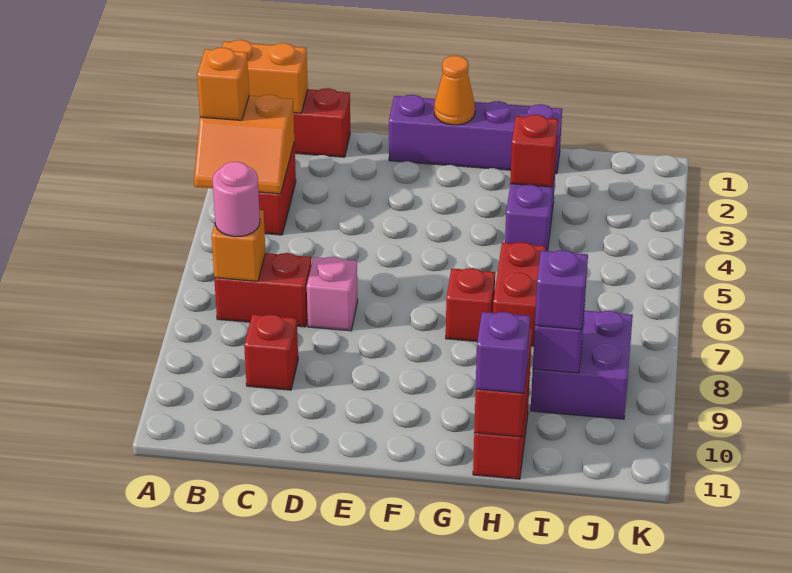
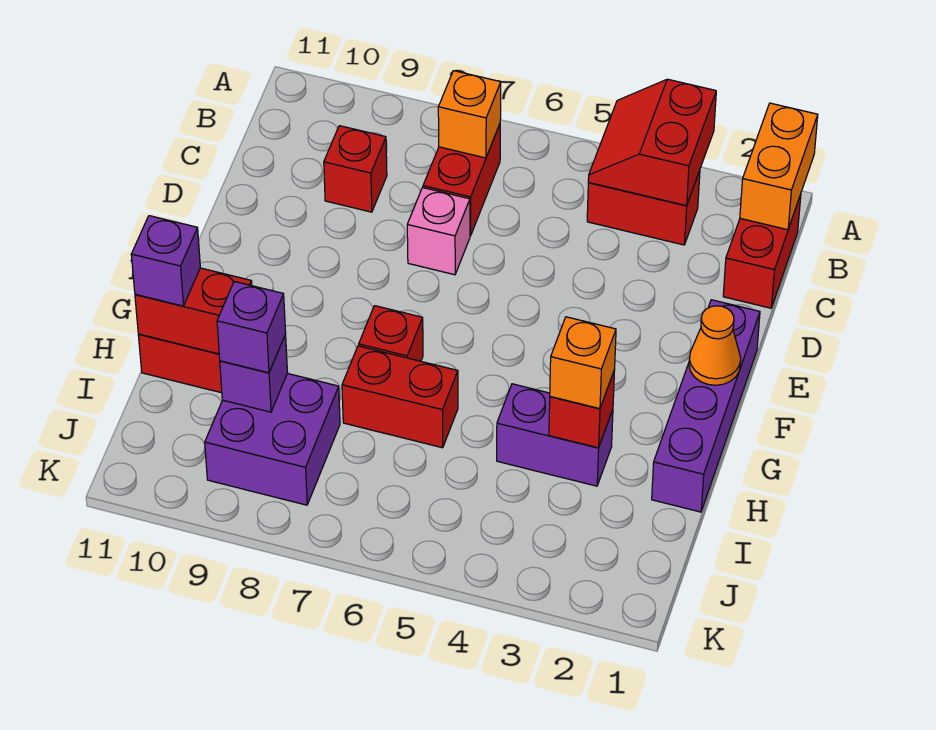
orange 2x2 slope [194,94,294,194] -> red 2x2 slope [588,79,716,206]
orange 1x1 brick [197,48,249,120] -> orange 1x1 brick moved to [550,317,616,409]
pink 1x1 round brick [213,162,260,237] -> none

